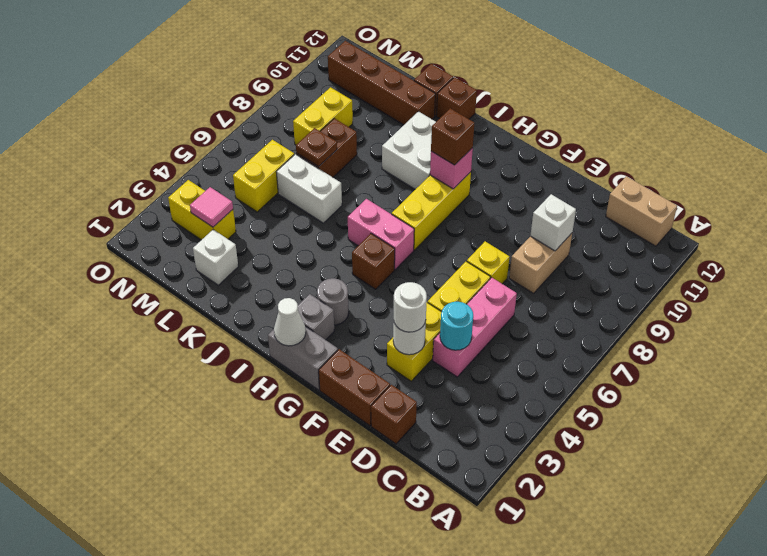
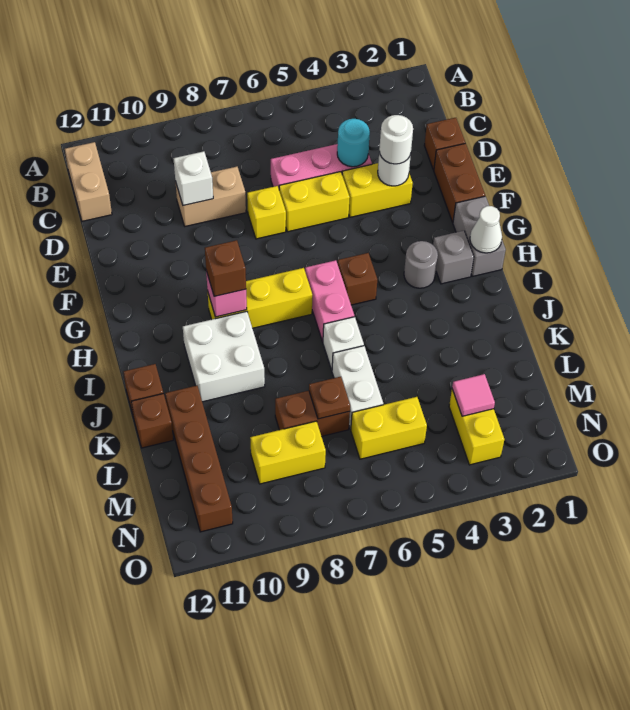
white 1x1 brick [193,230,238,285] -> white 1x1 brick moved to [323,317,364,370]

